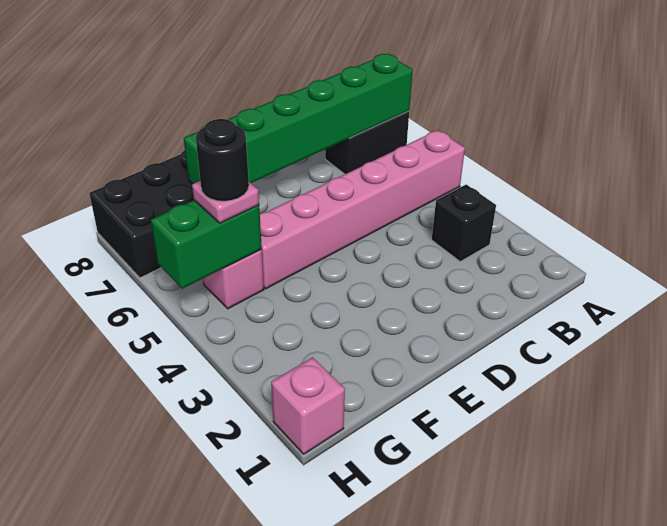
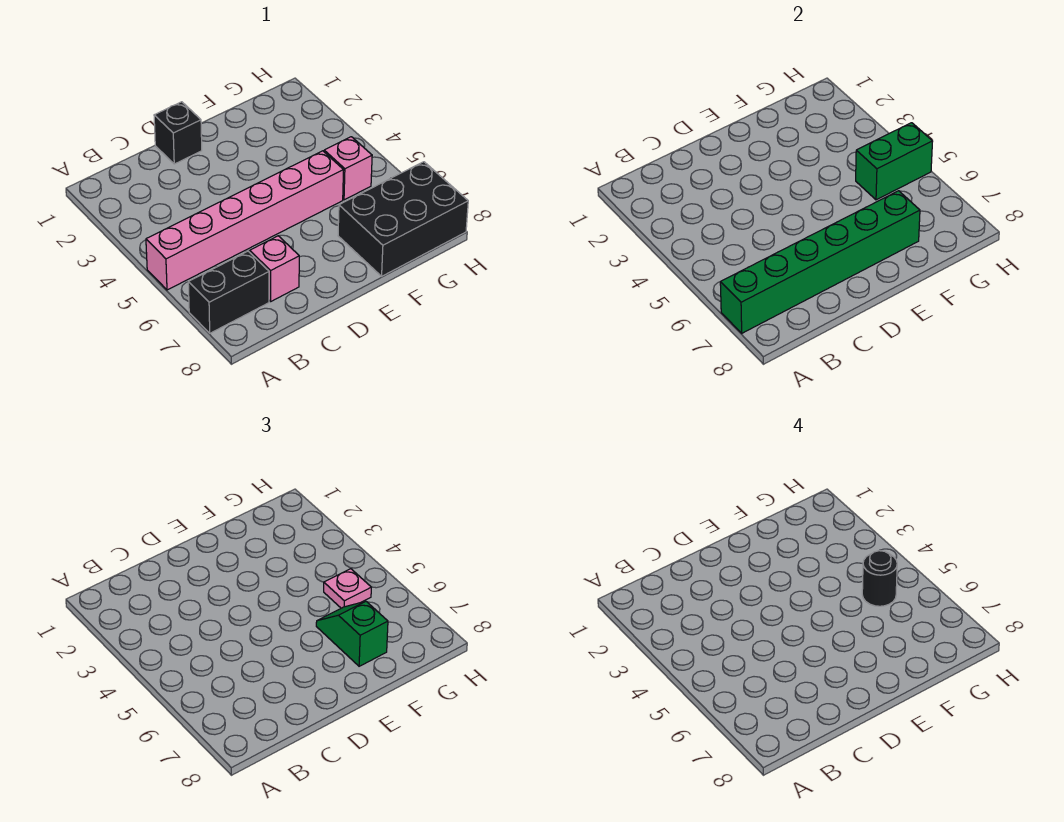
black 1x1 brick [432,185,496,261] -> black 1x1 brick moved to [154,102,202,164]
none -> green 1x2 slope [316,601,388,666]
pink 1x1 brick [271,357,345,454] -> pink 1x1 brick moved to [250,236,299,301]

